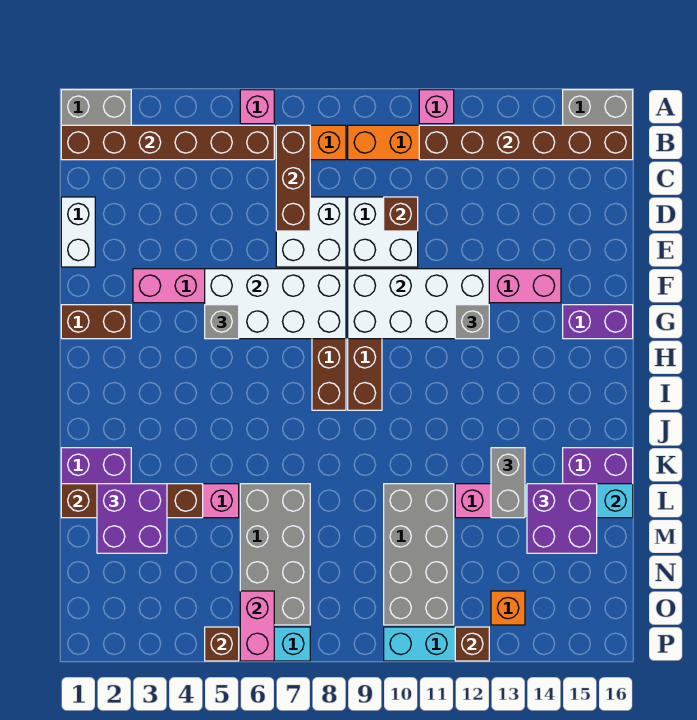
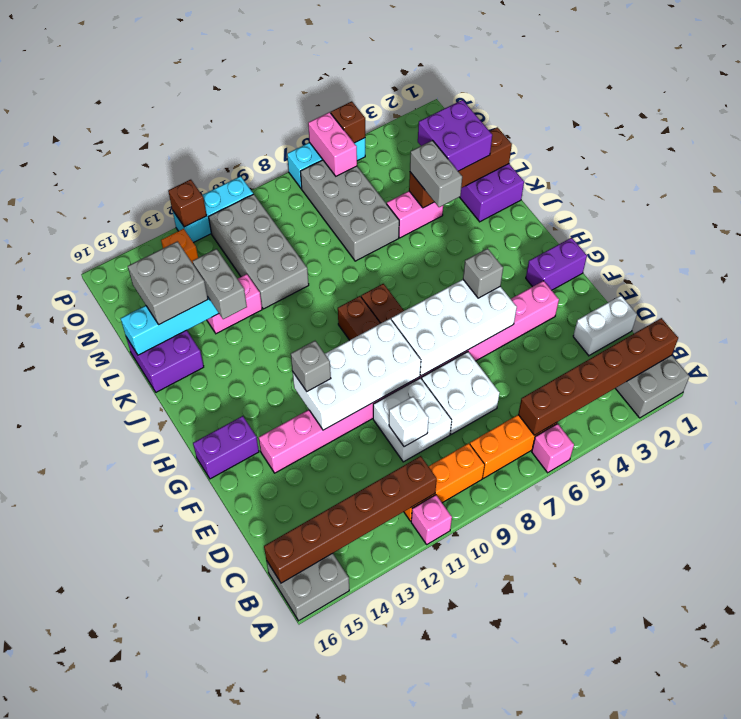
brown 1x3 brick [276,125,310,231] -> none
white 1x2 brick [61,197,95,267] -> white 1x2 brick turned to [573,296,637,356]
brown 1x1 brick [384,197,418,231] -> white 1x1 brick [389,397,429,447]
brown 1x2 brick [61,305,131,339] -> purple 1x2 brick [526,238,587,290]
none -> grey 1x2 brick [410,140,462,207]
purple 2x2 brick [527,484,597,553] -> grey 2x2 brick [128,241,208,324]

